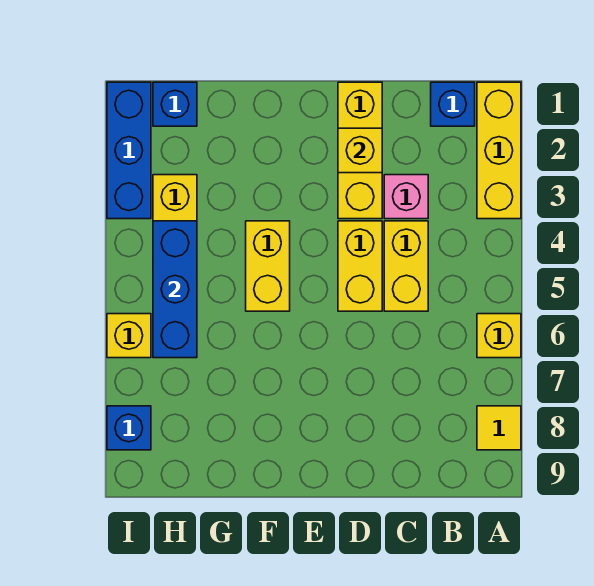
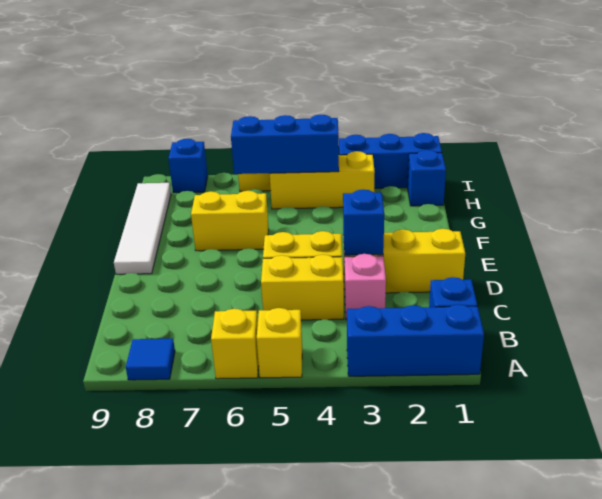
yellow 1x3 brick [477,82,521,219] -> blue 1x3 brick [347,305,484,376]
yellow 1x1 tile [477,406,521,450] -> blue 1x1 tile [126,339,175,380]
yellow 1x1 brick [338,128,382,173] -> yellow 1x1 brick moved to [257,308,302,378]
none -> blue 1x1 brick [343,190,384,255]
none -> white 1x4 tile [114,183,171,274]
yellow 1x2 brick [246,221,290,311] -> yellow 1x2 brick moved to [191,191,269,251]

